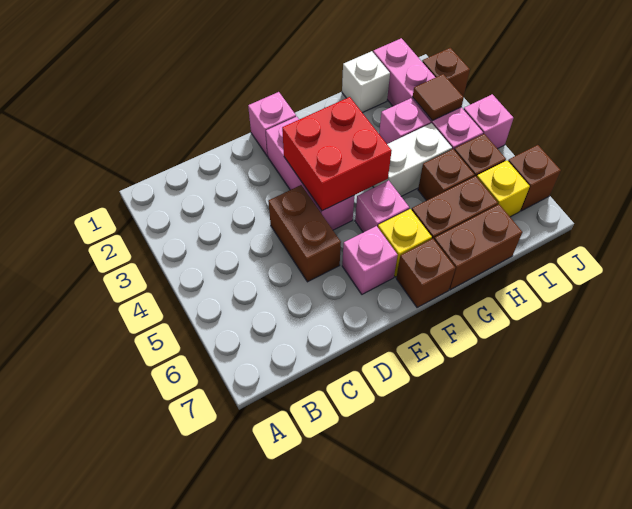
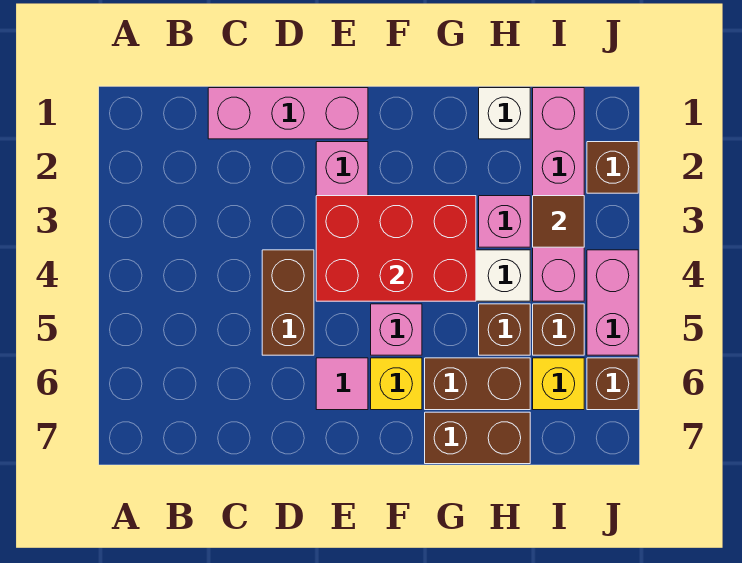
pink 1x1 brick [248,92,296,156] -> pink 1x3 brick [208,88,368,139]
red 2x2 brick [282,97,392,211] -> red 2x3 brick [316,196,476,301]
pink 1x1 brick [342,226,398,294] -> pink 1x1 tile [316,358,368,410]
brown 1x1 brick [396,239,455,308] -> none
pink 1x1 brick [463,94,513,149] -> pink 1x2 brick [587,250,638,355]

